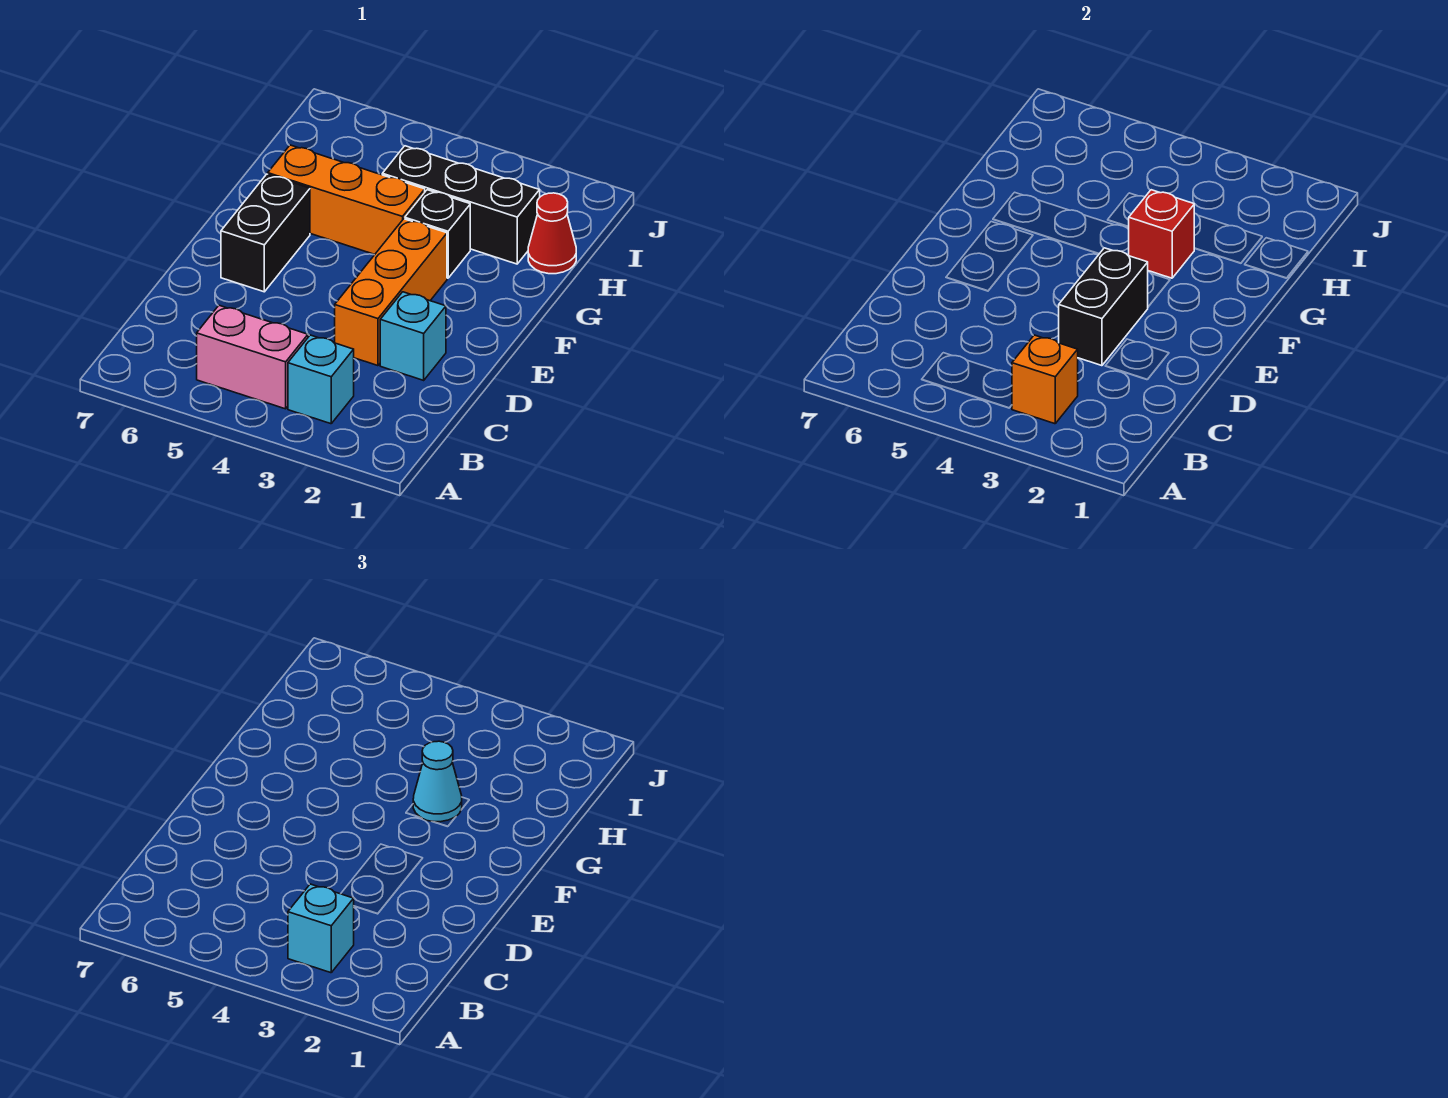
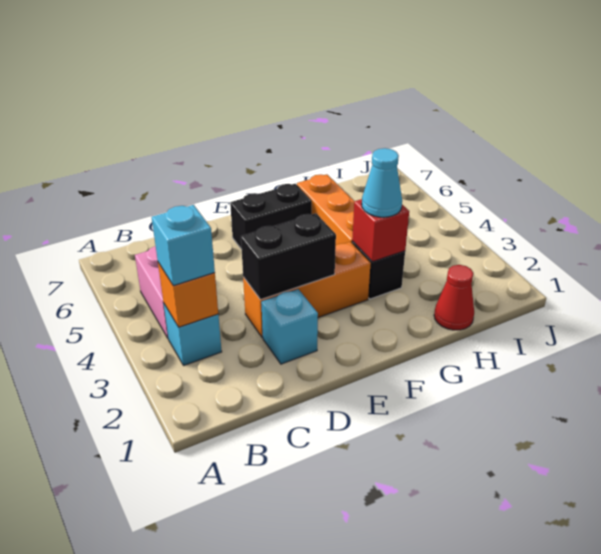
black 1x3 brick [382,146,540,264] -> none

